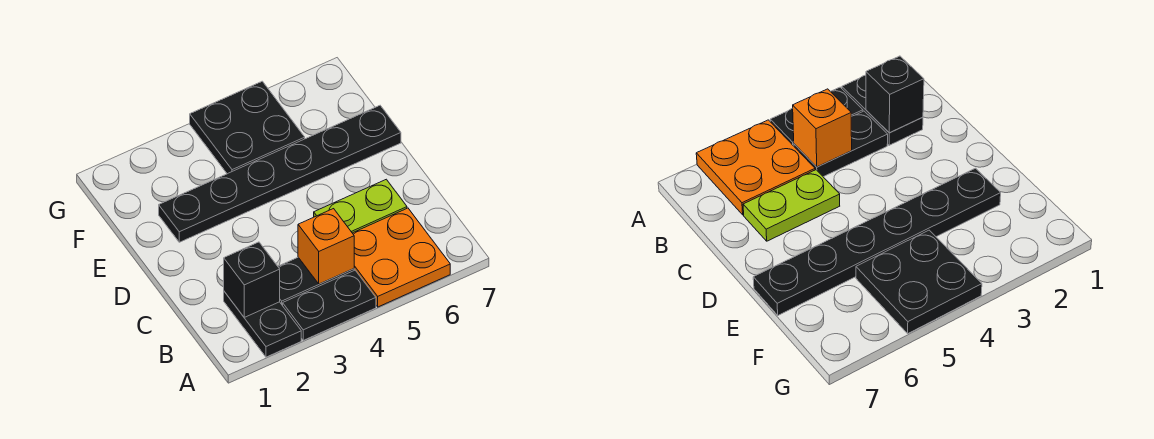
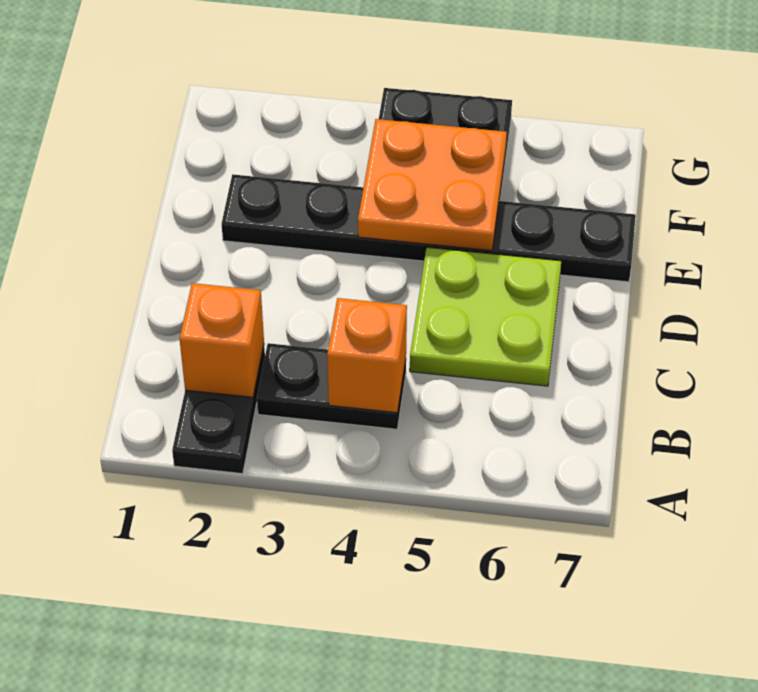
black 1x2 plate [283,270,376,340] -> none
orange 2x2 plate [353,208,450,307] -> orange 2x2 plate moved to [358,119,507,251]
black 1x1 brick [224,242,280,317] -> orange 1x1 brick [180,283,264,397]
lime 1x2 plate [314,179,407,233] -> lime 2x2 plate [410,247,561,386]

